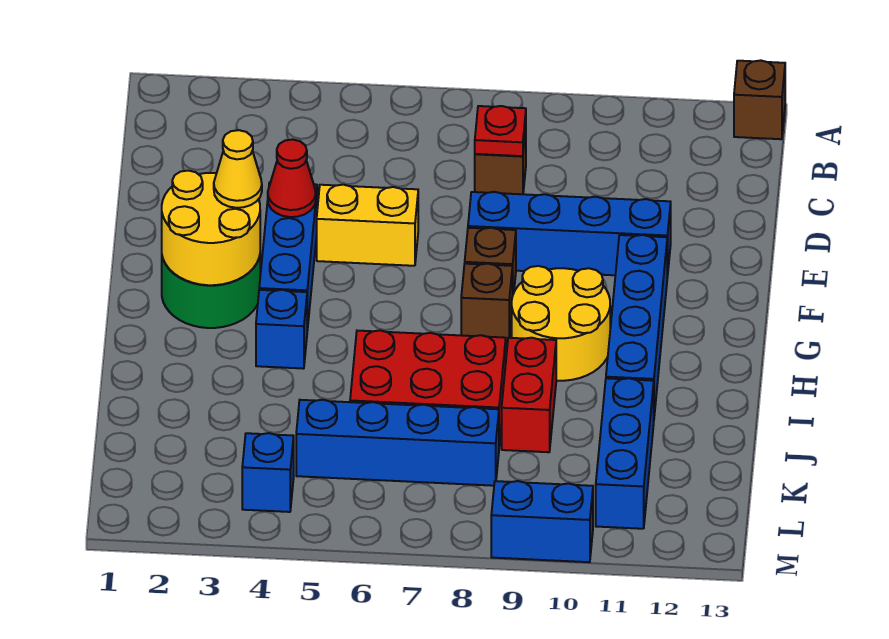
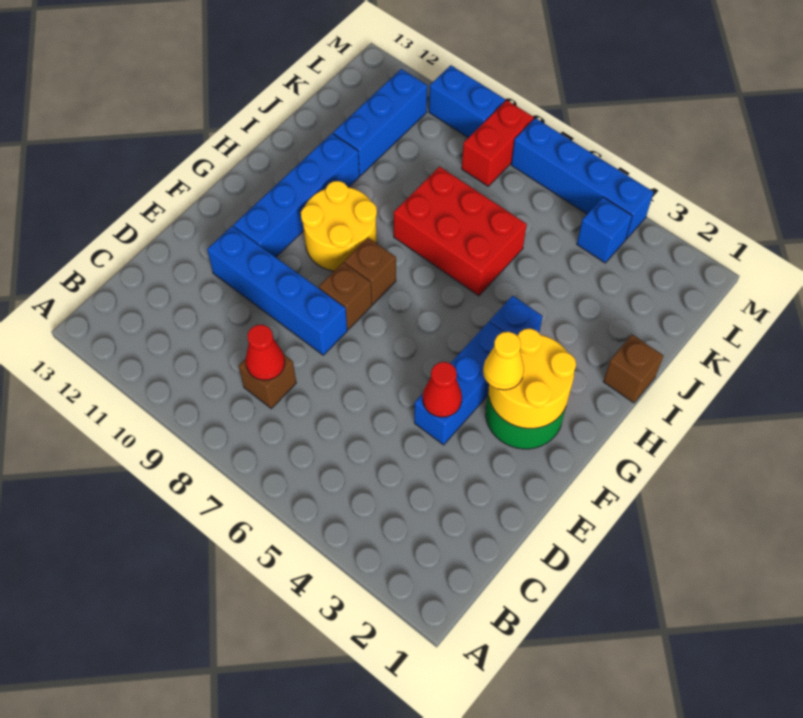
brown 1x1 brick [734,60,785,139] -> brown 1x1 brick moved to [603,335,664,403]
red 1x1 plate [475,106,526,156] -> red 1x1 cone [246,325,285,380]
yellow 1x2 brick [317,185,418,266] -> none
red 1x2 brick [502,337,556,452] -> red 1x2 brick moved to [462,100,534,186]
blue 1x4 brick [296,400,499,486] -> blue 1x4 brick moved to [511,118,654,239]

